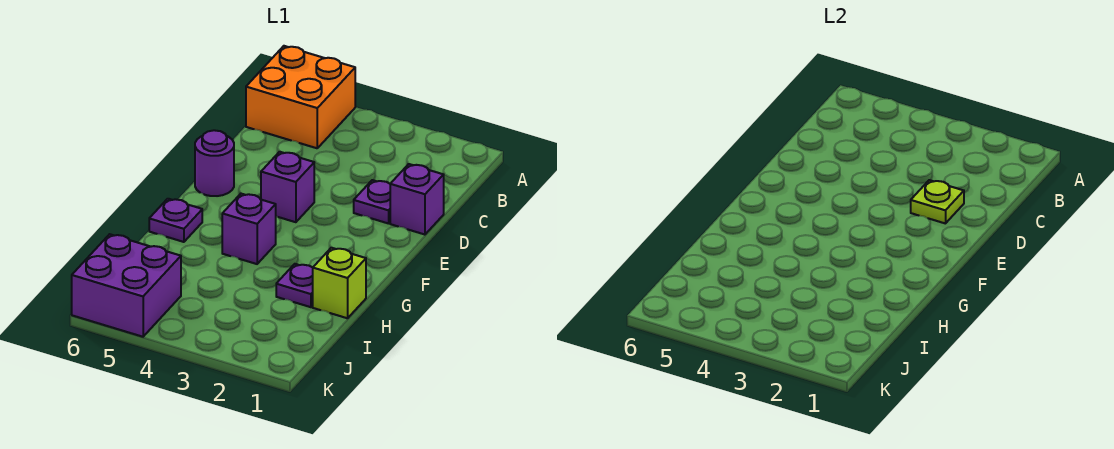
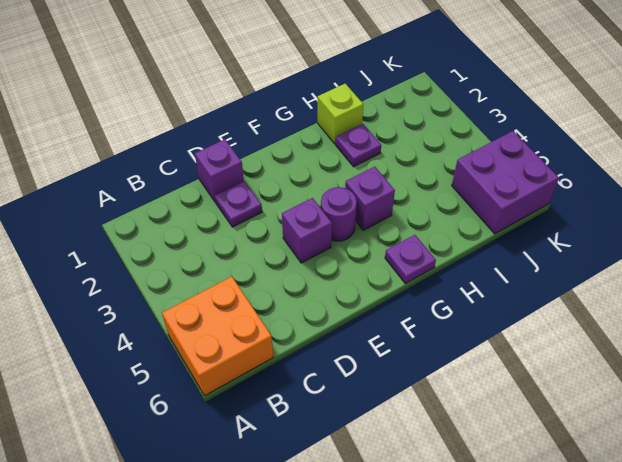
lime 1x1 plate [911,180,964,224] -> none
purple 1x1 round brick [195,130,234,196] -> purple 1x1 round brick moved to [321,187,357,241]

